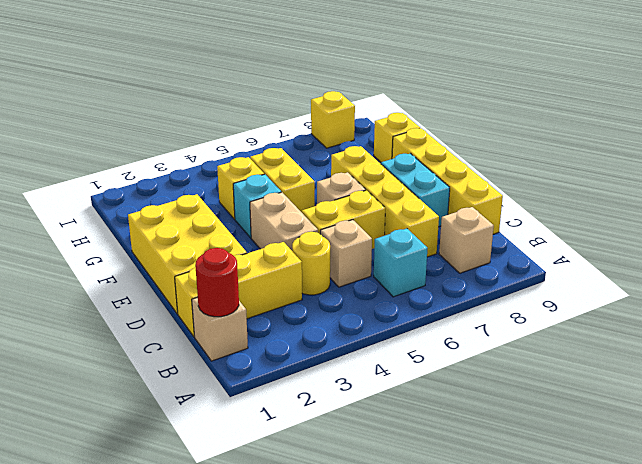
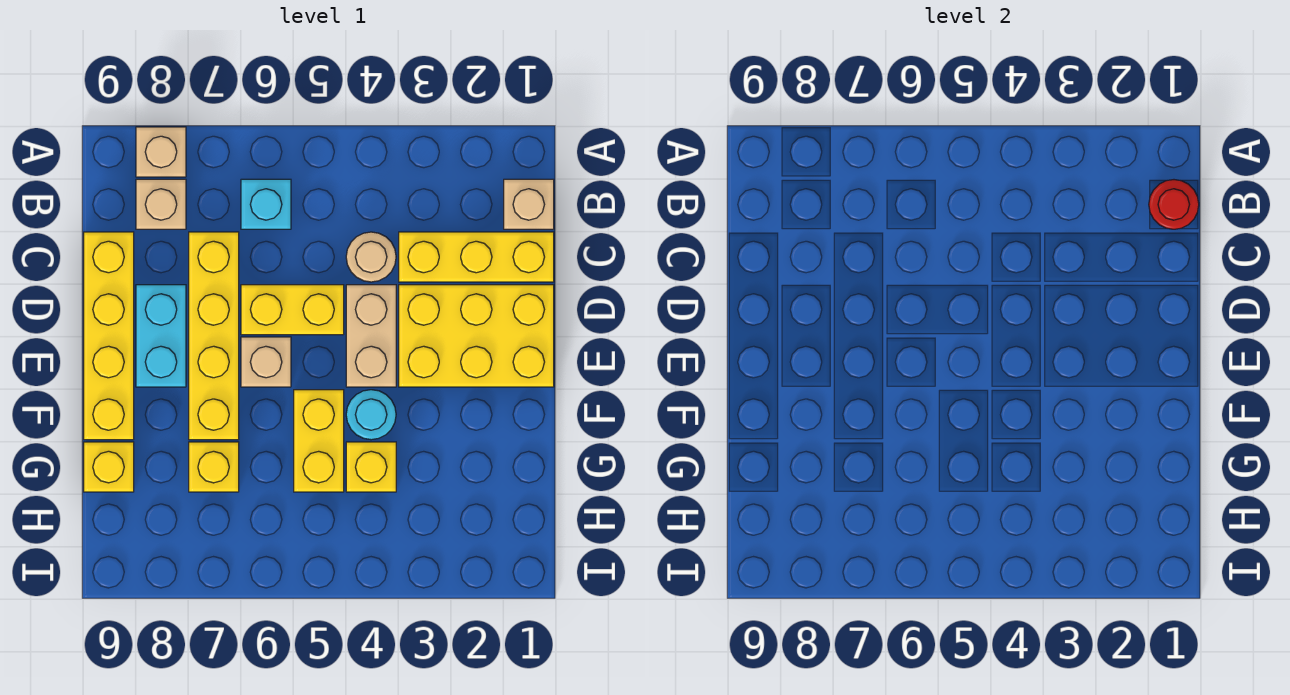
yellow 1x1 round brick [292,232,330,295] -> tan 1x1 round brick [346,232,396,282]
tan 1x1 brick [320,220,372,287] -> tan 1x1 brick moved to [136,127,186,177]
yellow 2x3 brick [128,194,247,314] -> yellow 2x3 brick turned to [399,285,554,387]
cyan 1x1 brick [233,174,281,238] -> cyan 1x1 round brick [346,390,396,440]
yellow 1x1 brick [311,91,355,148] -> yellow 1x1 brick moved to [189,442,239,492]

